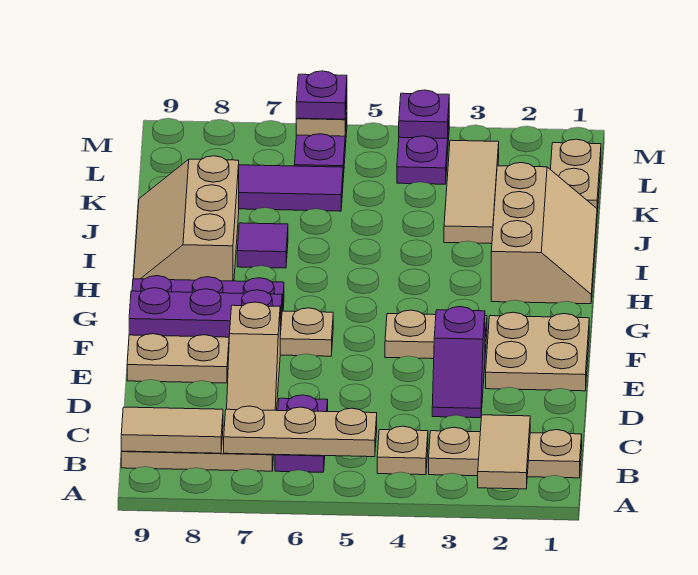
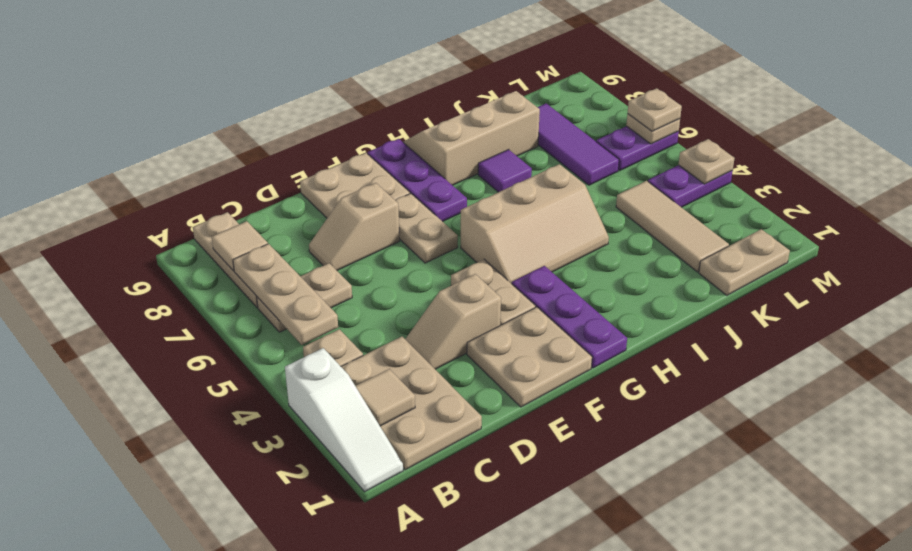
none -> white 1x3 slope [285,348,403,492]
tan 1x2 tile [478,415,530,489] -> tan 1x1 tile [356,369,415,426]
tan 1x3 plate [429,427,582,478] -> tan 2x3 plate [341,337,482,470]
purple 1x2 plate [275,395,328,472] -> tan 1x2 plate [257,263,352,332]
tan 1x2 tile [121,407,223,453] -> tan 1x1 tile [211,221,268,271]
tan 1x3 slope [227,302,280,410] -> tan 1x2 slope [309,183,400,270]
purple 1x2 slope [432,307,485,418] -> tan 1x2 slope [405,274,501,369]
purple 1x3 plate [129,288,282,337] -> purple 1x3 plate moved to [512,266,627,368]
tan 2x3 slope [491,163,597,304] -> tan 2x3 slope moved to [461,164,609,284]
tan 1x3 tile [444,140,499,244] -> tan 1x3 tile turned to [616,181,729,272]
purple 1x1 plate [399,90,449,138] -> tan 1x1 plate [678,139,735,184]
purple 1x1 plate [296,71,347,119] -> tan 1x1 plate [628,88,682,131]

